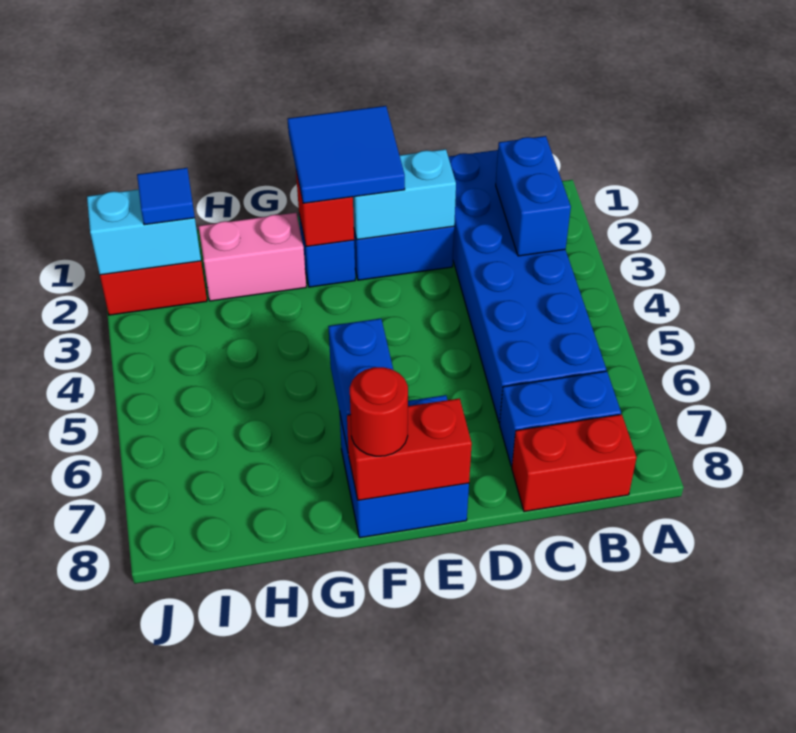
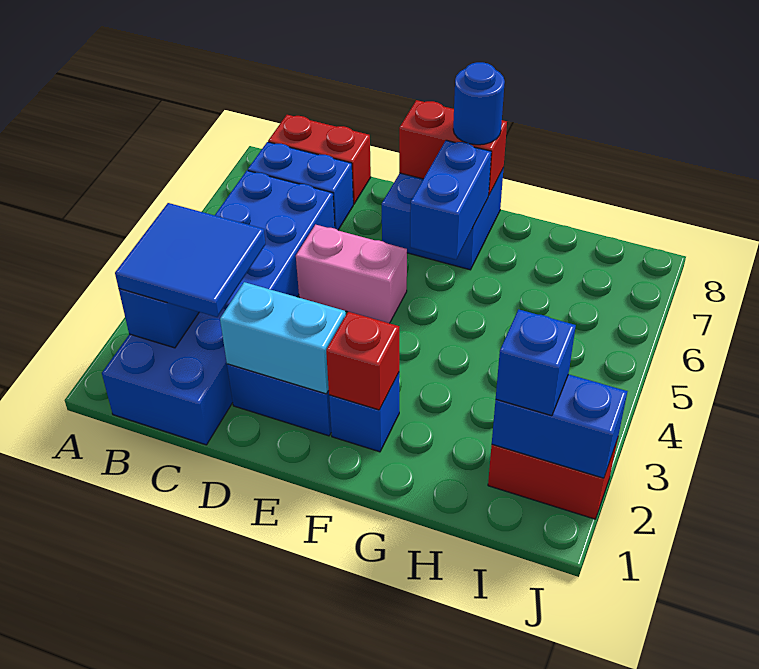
blue 2x2 tile [288,106,405,203] -> blue 2x2 tile moved to [115,203,266,317]
red 1x1 round brick [350,367,408,456] -> blue 1x1 round brick [453,62,505,145]
pink 1x2 brick [199,213,306,301] -> pink 1x2 brick moved to [296,225,407,323]
cyan 1x2 brick [87,189,201,275] -> blue 1x2 brick [492,374,628,478]
blue 1x1 tile [137,168,195,225] -> blue 1x1 brick [496,309,576,416]

